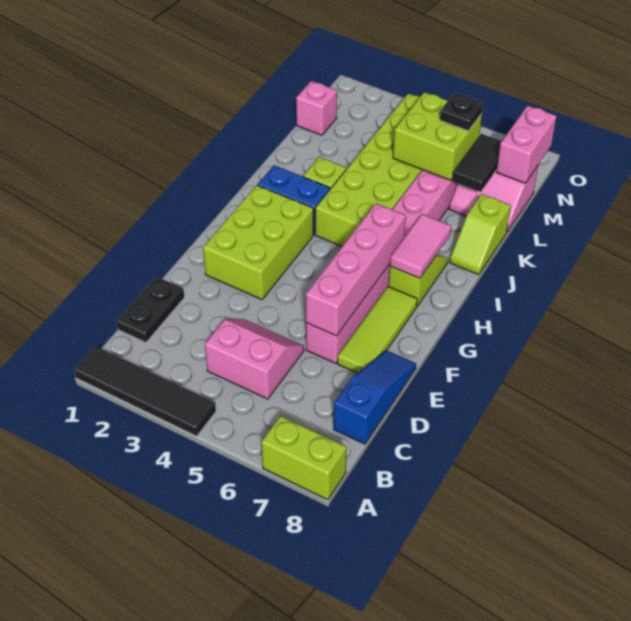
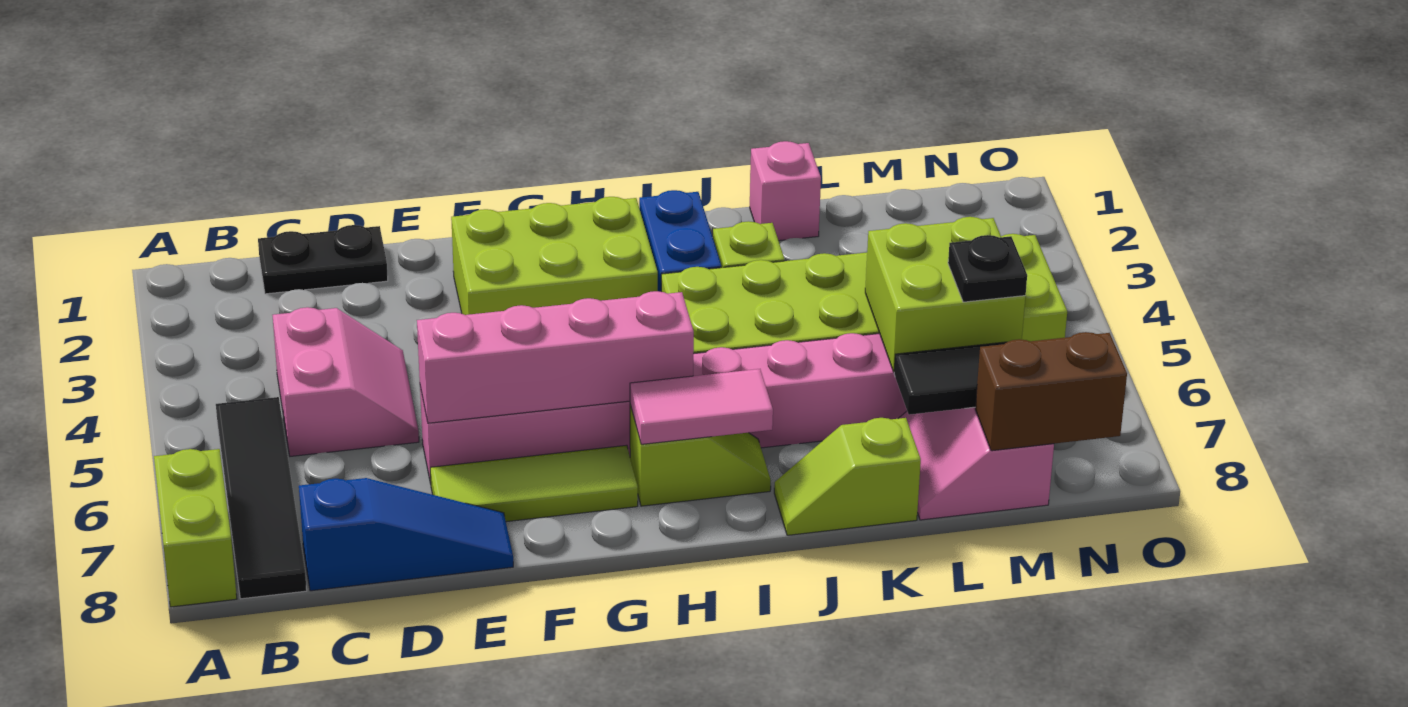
black 1x4 tile [74,346,216,436] -> black 1x4 tile moved to [216,397,307,599]
pink 1x1 brick [296,81,337,135] -> pink 1x1 brick moved to [750,141,821,241]
pink 1x2 brick [497,106,557,183] -> brown 1x2 brick [975,332,1127,451]

